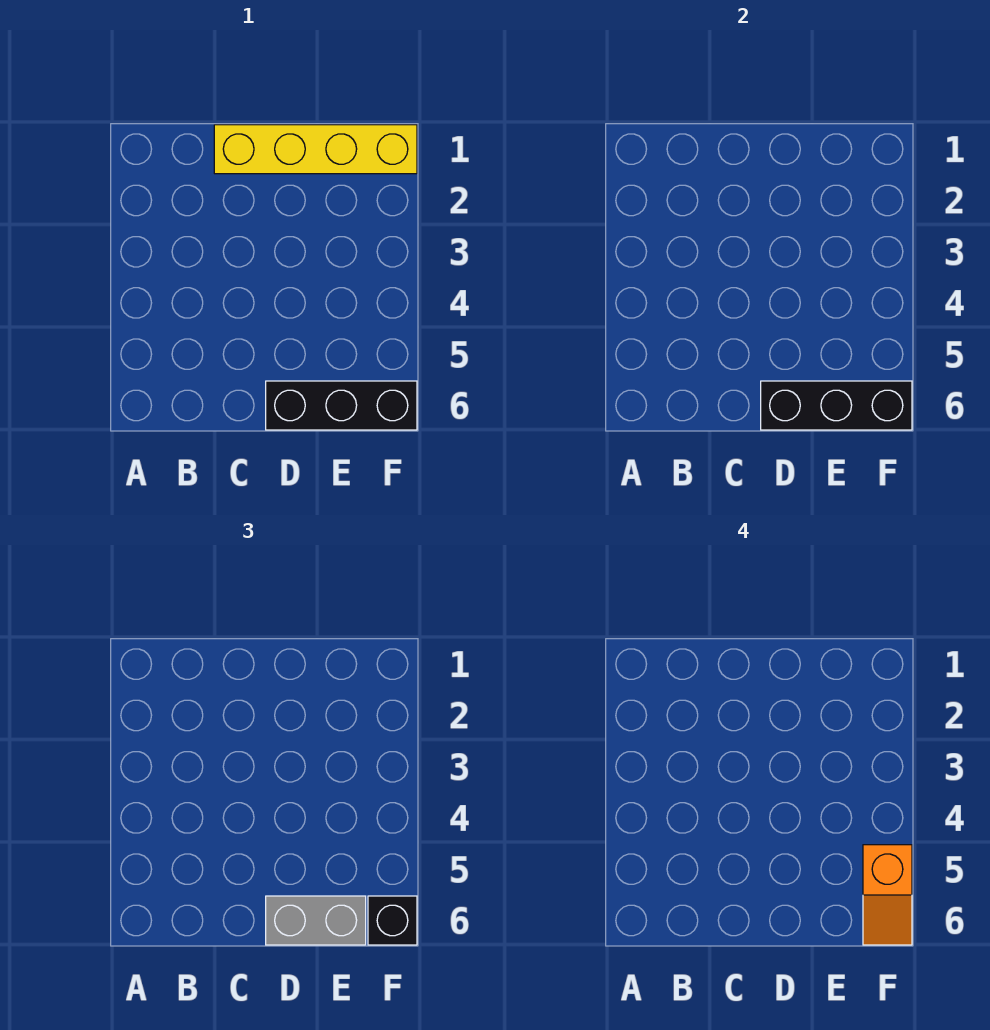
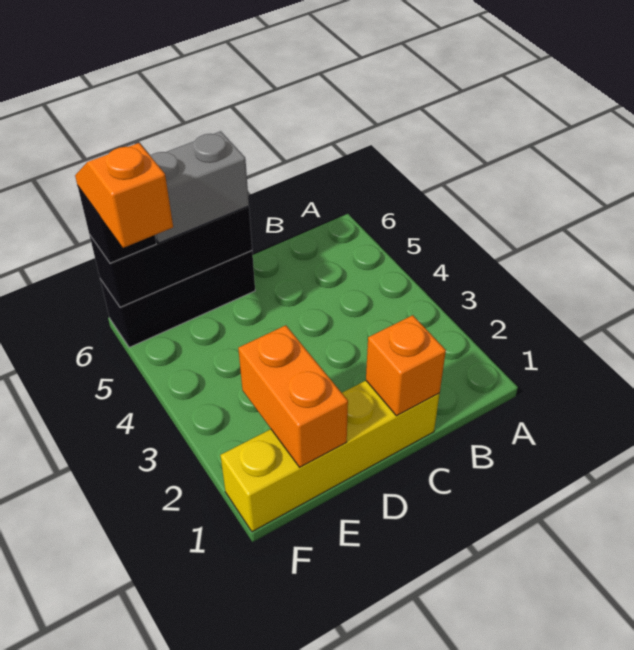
none -> orange 1x1 brick [366,315,446,416]
none -> orange 1x2 brick [238,325,348,467]

